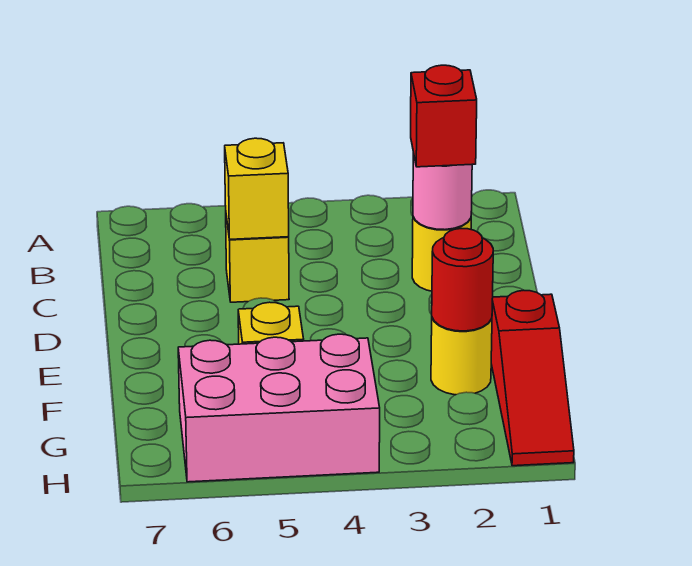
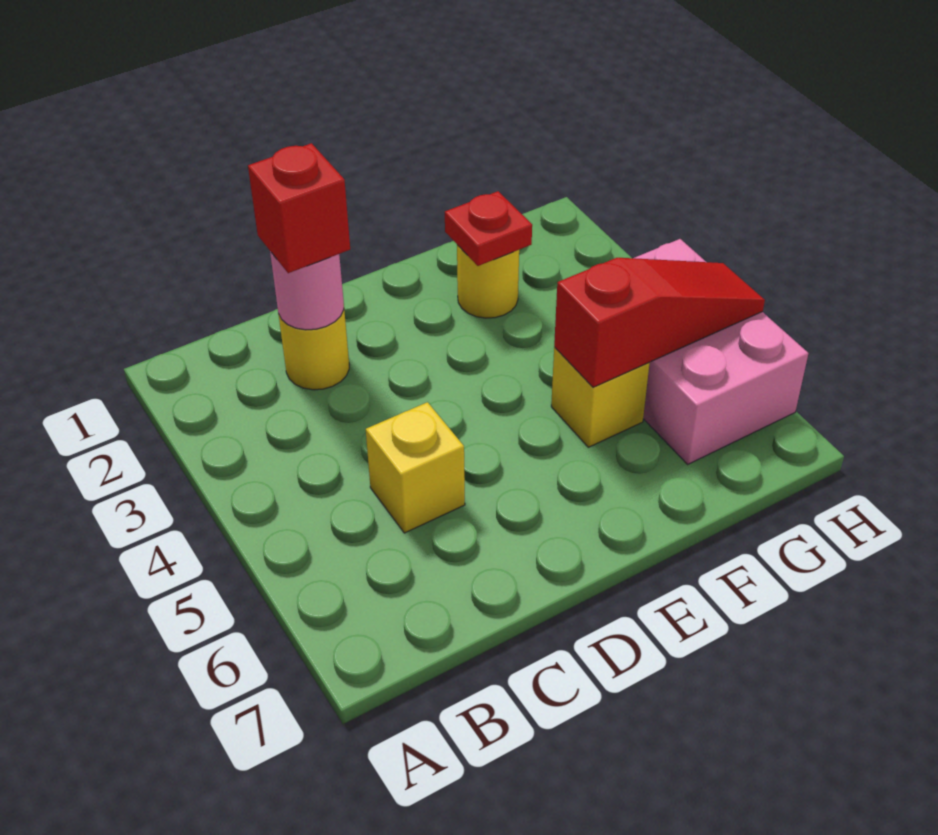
yellow 1x1 brick [225,138,289,239] -> none
red 1x3 slope [491,290,574,466] -> red 1x3 slope moved to [554,258,765,387]
red 1x1 round brick [432,229,493,331] -> red 1x1 plate [445,191,532,266]

